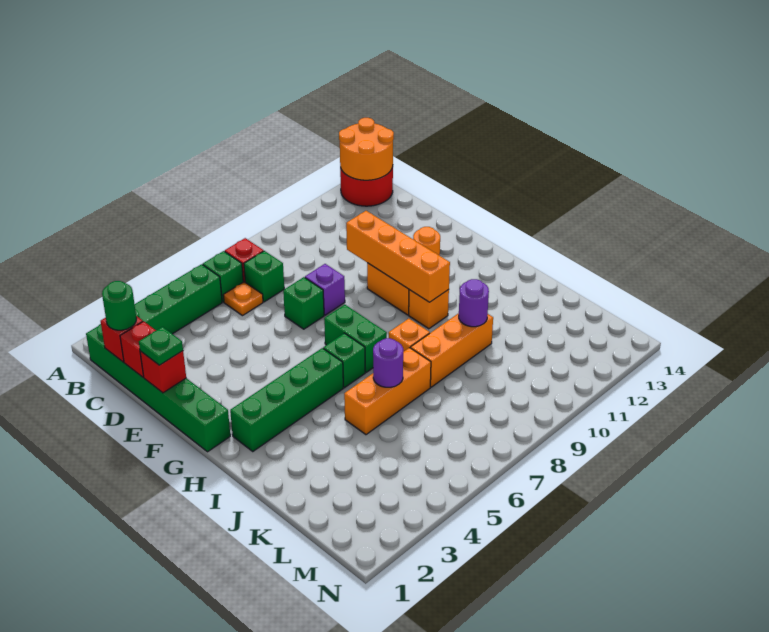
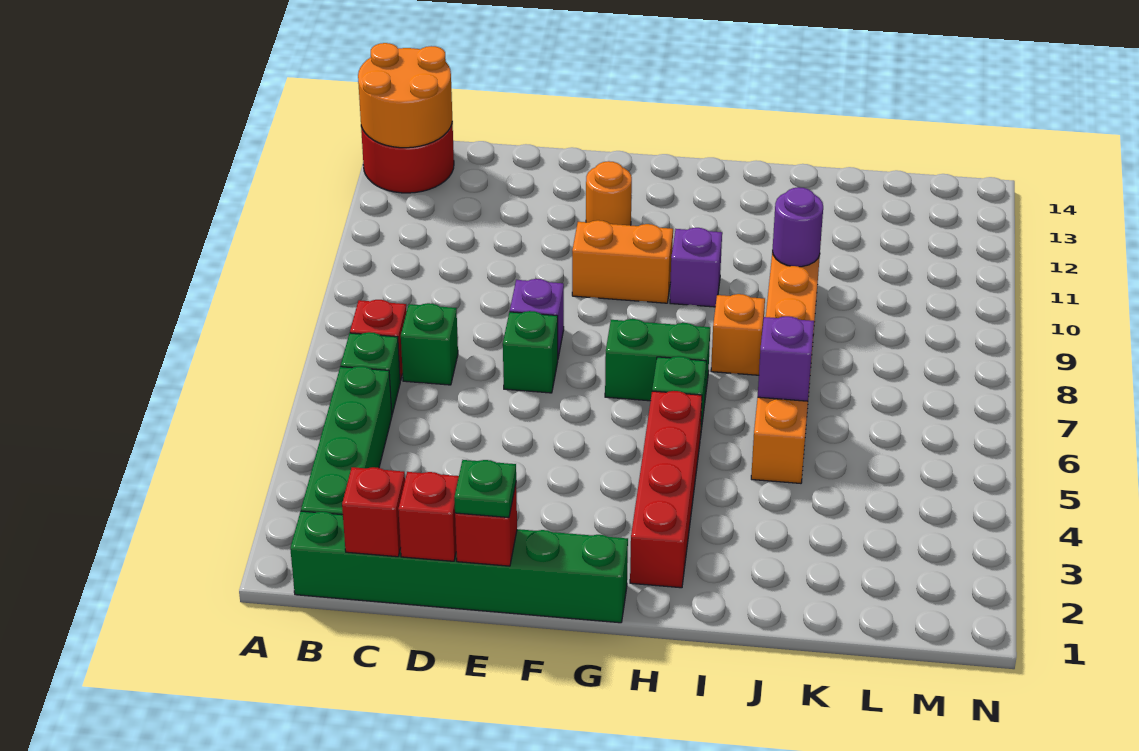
green 1x1 round brick [102,281,137,330] -> none
orange 1x1 plate [223,282,263,316] -> none
orange 1x4 brick [346,211,450,302] -> none
green 1x4 brick [230,348,343,451] -> red 1x4 brick [630,391,702,588]
orange 1x1 brick [409,290,449,329] -> purple 1x1 brick [670,228,722,307]
purple 1x1 round brick [373,338,403,387] -> purple 1x1 brick [758,316,814,401]

